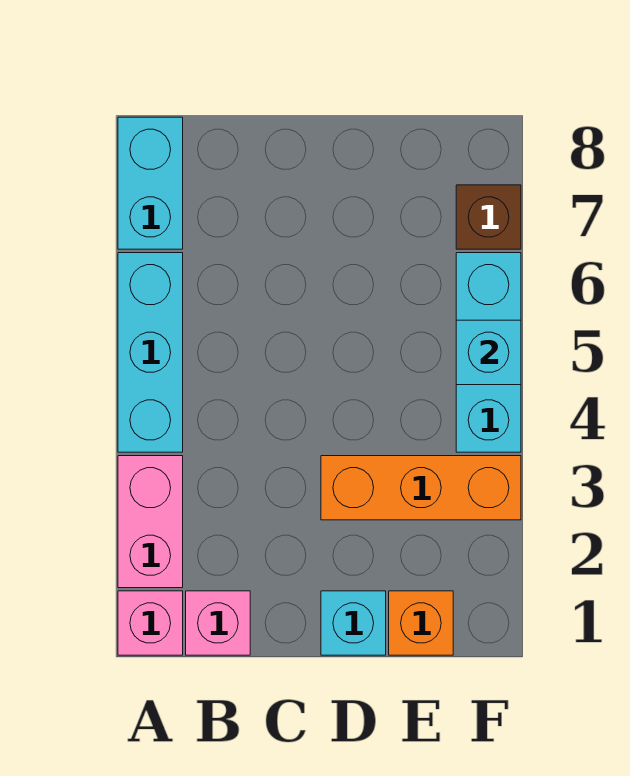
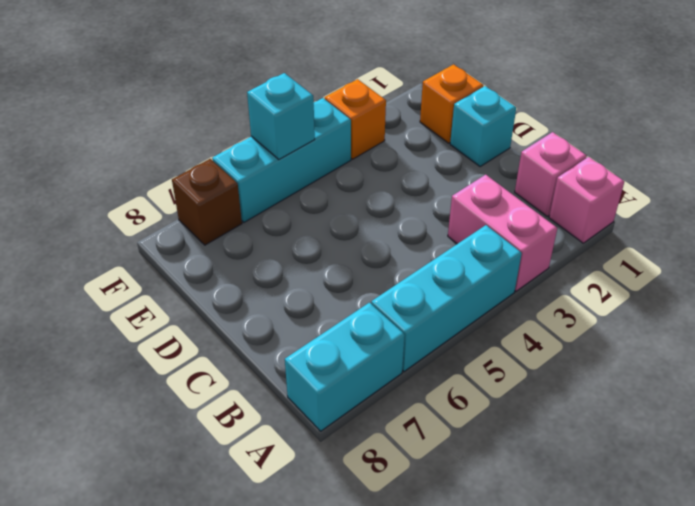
pink 1x2 brick [118,456,183,588] -> pink 1x2 brick turned to [448,175,557,291]
orange 1x3 brick [321,456,521,520] -> orange 1x1 brick [325,79,386,159]

